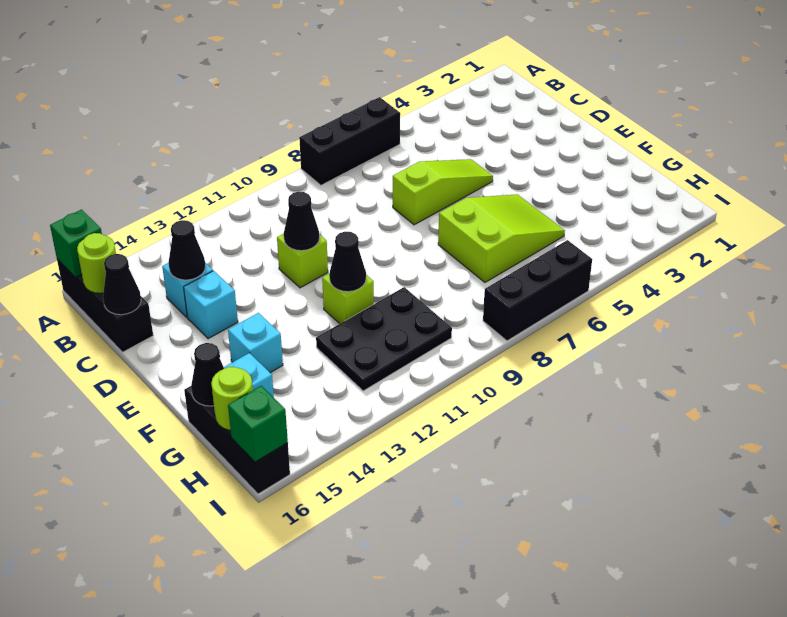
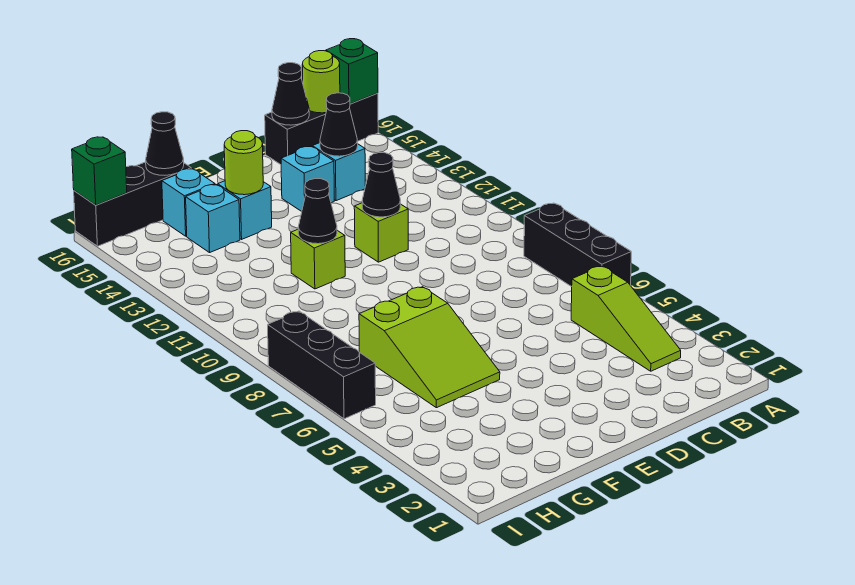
lime 1x3 slope [393,159,493,225] -> lime 1x3 slope moved to [571,266,681,371]
black 2x3 plate [316,287,452,391] -> none
none -> cyan 1x1 brick [186,185,240,253]
lime 1x1 round brick [211,367,253,430] -> lime 1x1 round brick moved to [224,131,263,195]

